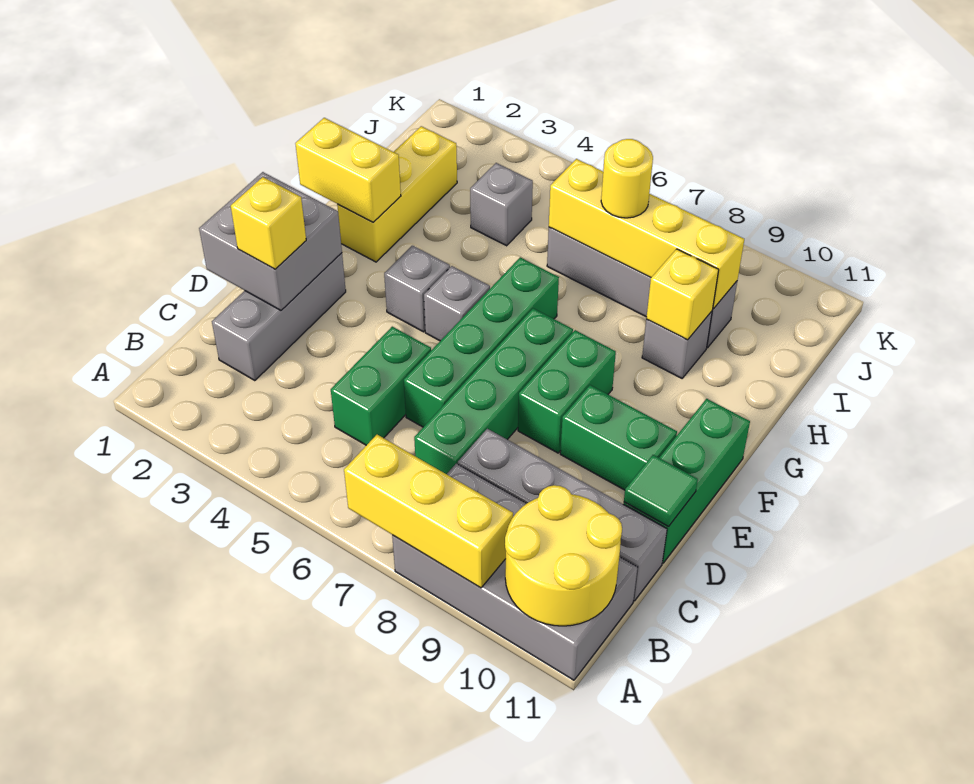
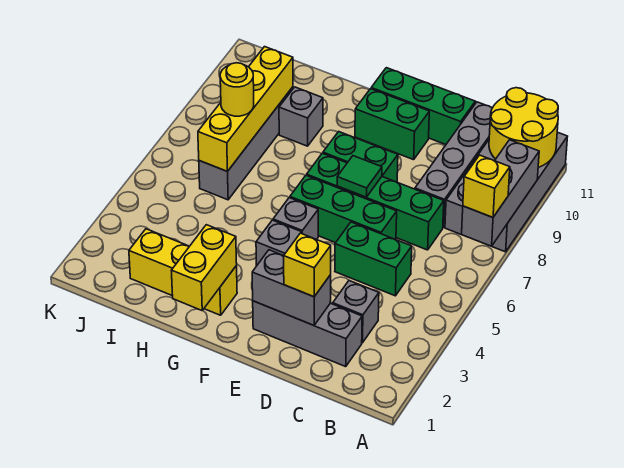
yellow 1x3 brick [344,435,513,588] -> grey 1x3 brick [462,140,539,246]
grey 2x2 brick [199,172,342,310] -> grey 1x2 brick [252,250,331,325]
green 1x4 brick [404,257,559,427] -> green 1x3 brick [290,175,397,243]
green 1x1 tile [624,455,698,526] -> green 1x1 tile moved to [337,156,382,197]
green 1x2 brick [560,385,677,490] -> green 1x2 brick turned to [355,89,429,160]
yellow 1x1 brick [646,249,719,340] -> yellow 1x1 brick moved to [463,155,510,217]
grey 1x1 brick [470,163,533,246] -> grey 1x1 brick moved to [333,281,379,343]

